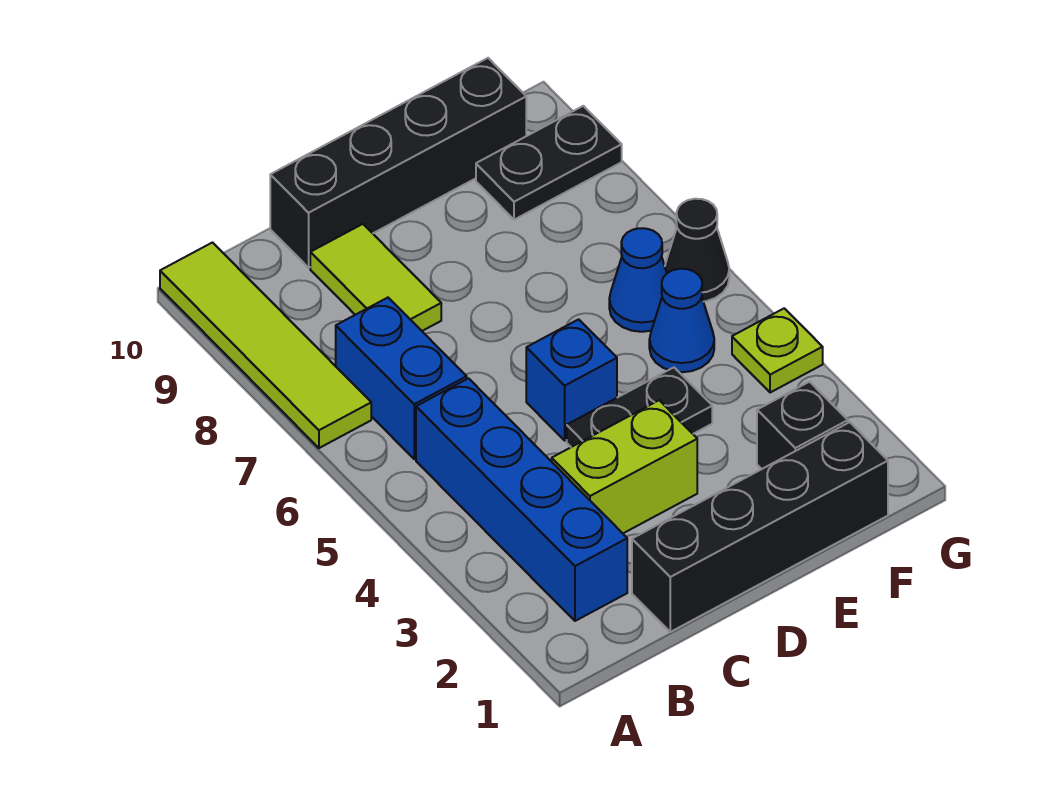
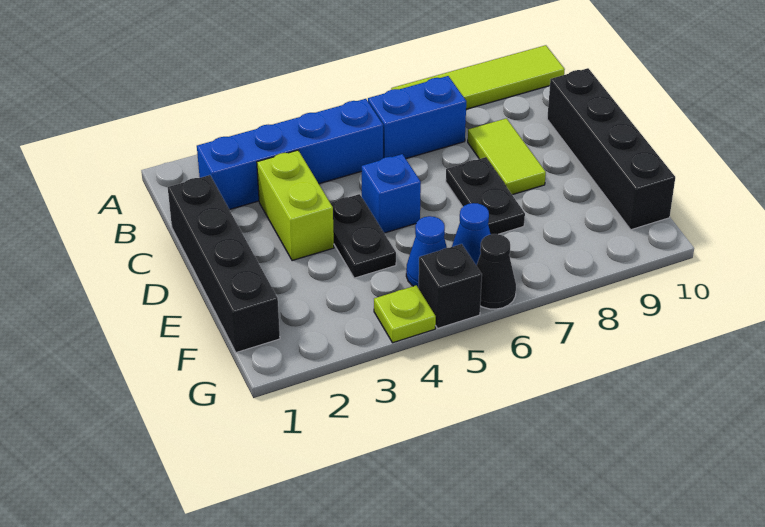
lime 1x2 tile [310,224,441,331] -> lime 1x2 tile turned to [468,118,546,195]
black 1x1 brick [757,382,848,469] -> black 1x1 brick moved to [419,244,482,328]
black 1x2 plate [476,106,622,220] -> black 1x2 plate moved to [446,157,525,234]

